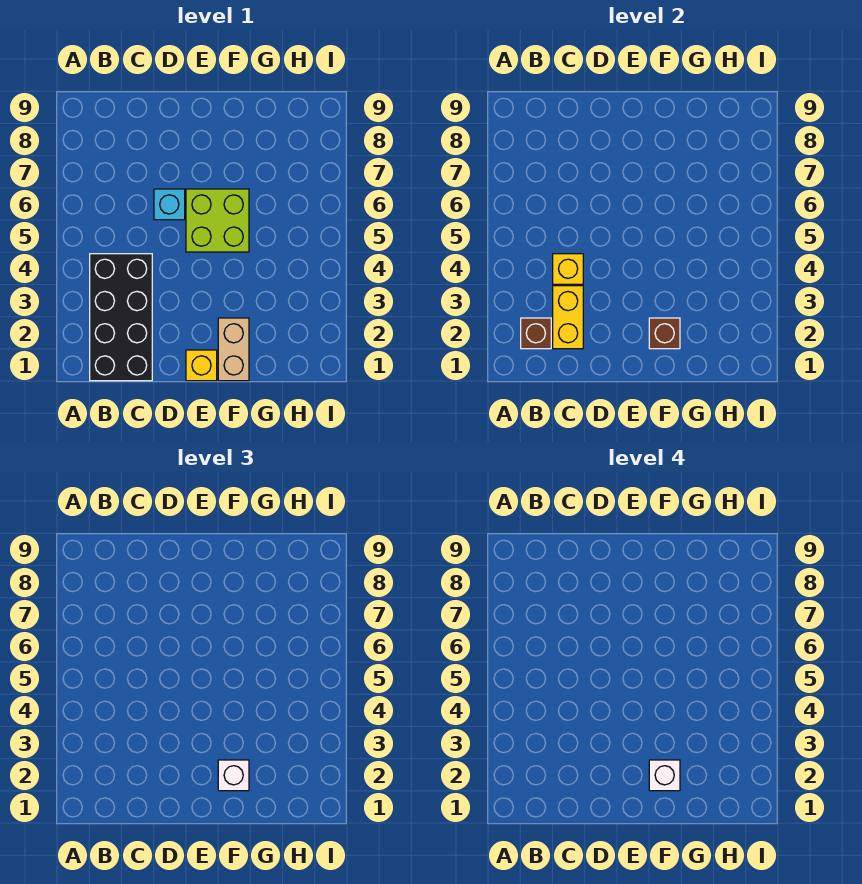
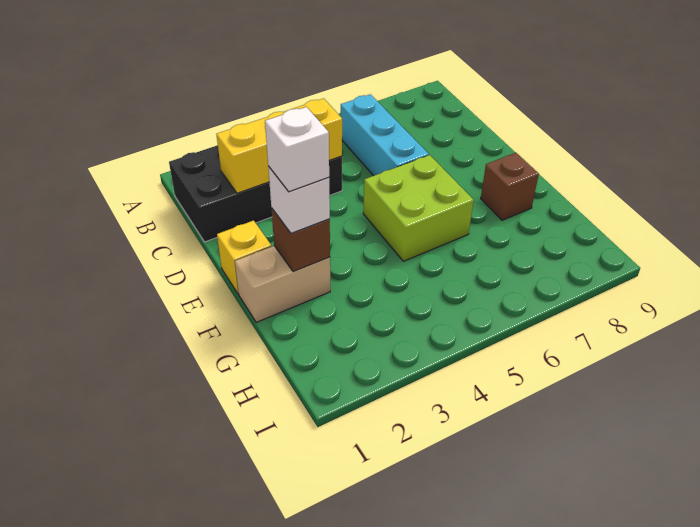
brown 1x1 brick [521,318,551,349] -> brown 1x1 brick moved to [481,153,539,220]
cyan 1x1 brick [154,189,185,220] -> cyan 1x3 brick [341,94,429,176]

